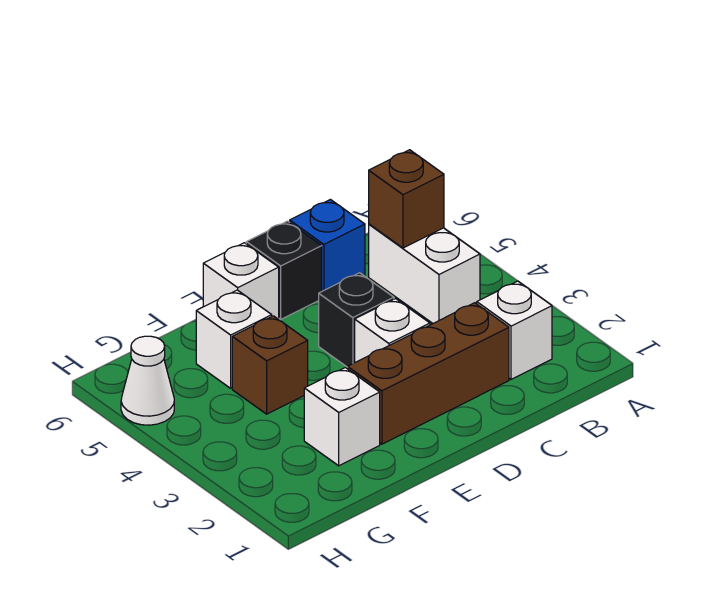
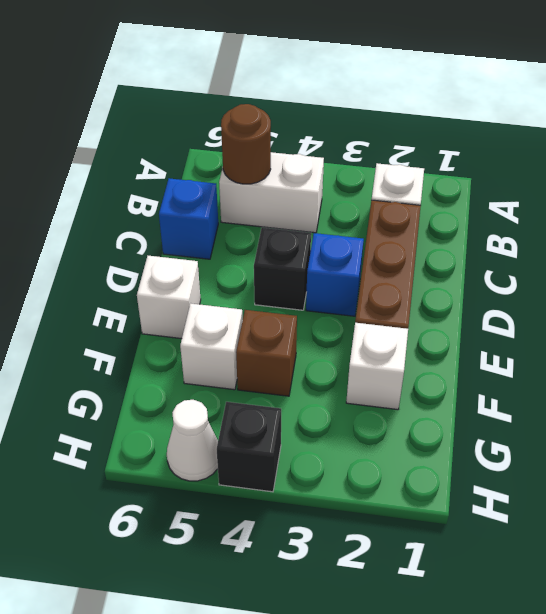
brown 1x1 brick [369,150,444,248] -> brown 1x1 round brick [221,104,271,184]
white 1x1 brick [355,299,430,362] -> blue 1x1 brick [306,233,364,316]
black 1x1 brick [246,221,322,319] -> black 1x1 brick moved to [217,402,281,492]

